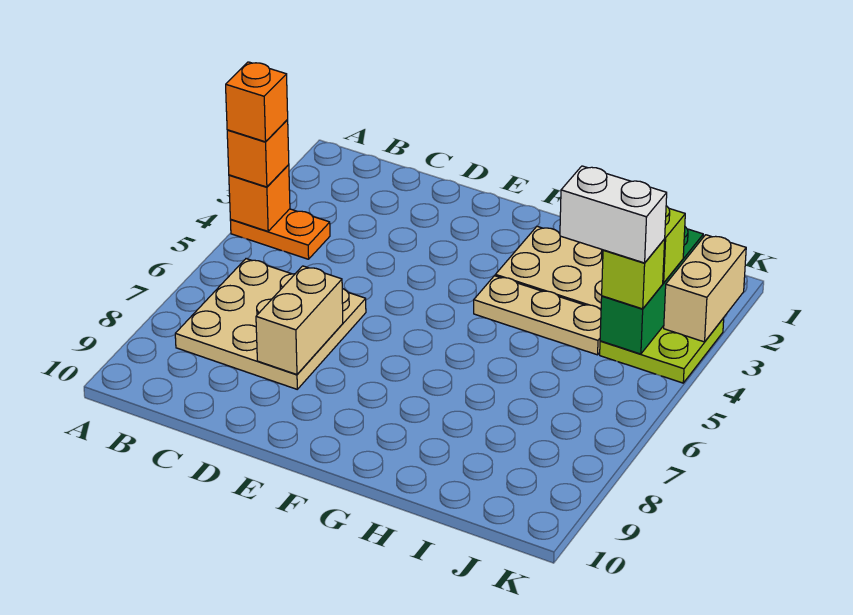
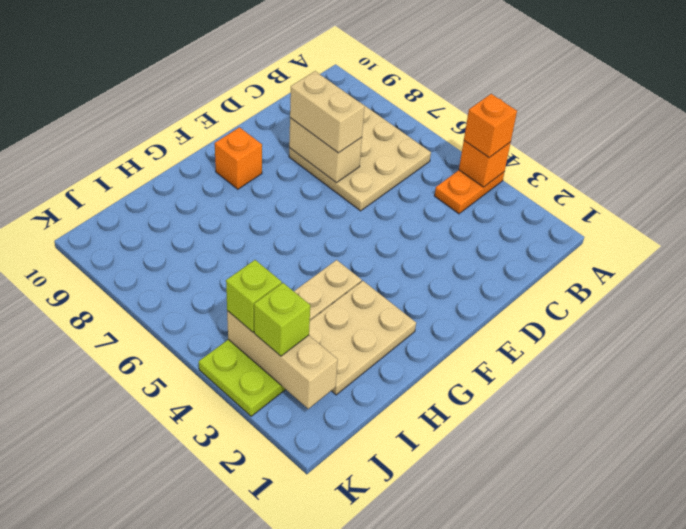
orange 1x1 brick [226,62,288,142] -> orange 1x1 brick moved to [215,127,262,189]
white 1x2 brick [560,166,667,263] -> none
green 1x3 brick [600,227,703,354] -> tan 1x3 brick [227,311,338,409]
tan 1x2 brick [664,235,746,342] -> tan 1x2 brick moved to [290,71,365,153]

